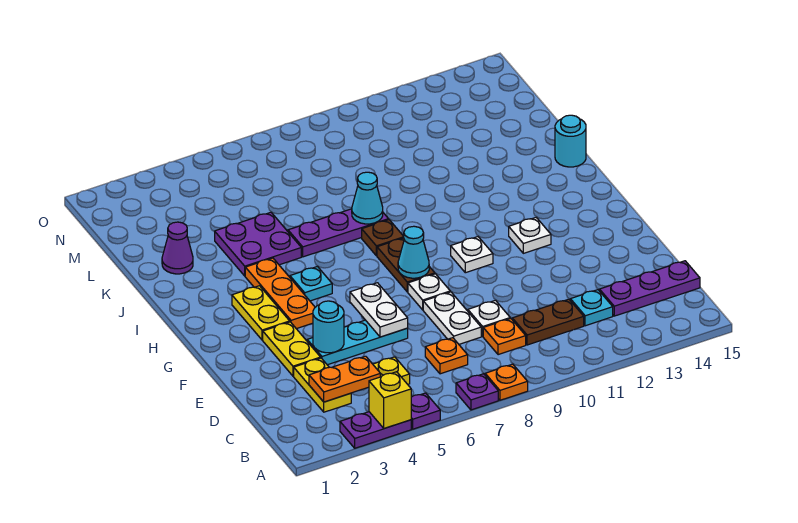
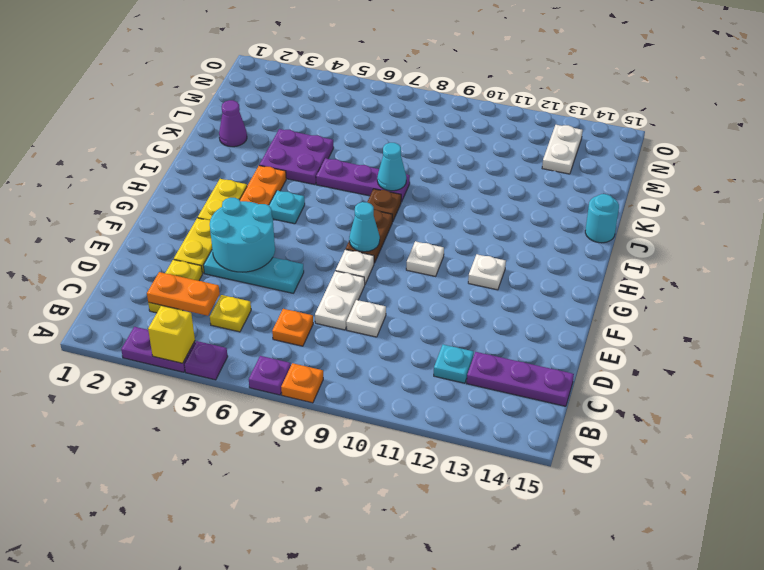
orange 1x1 plate [483,318,526,355] -> none
brown 1x2 plate [512,299,584,345] -> none
cyan 1x1 round brick [313,301,344,353] -> cyan 2x2 round brick [210,198,275,272]
white 1x2 plate [350,283,408,337] -> white 1x2 plate moved to [542,125,583,174]

